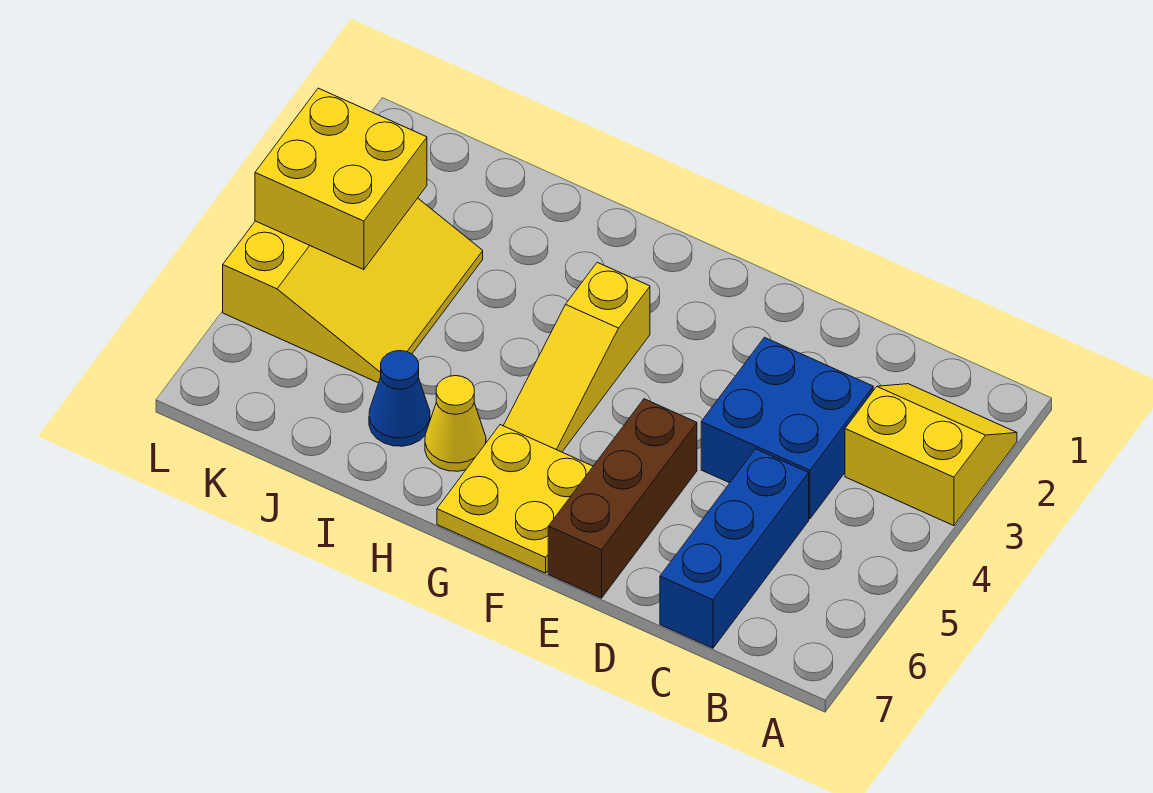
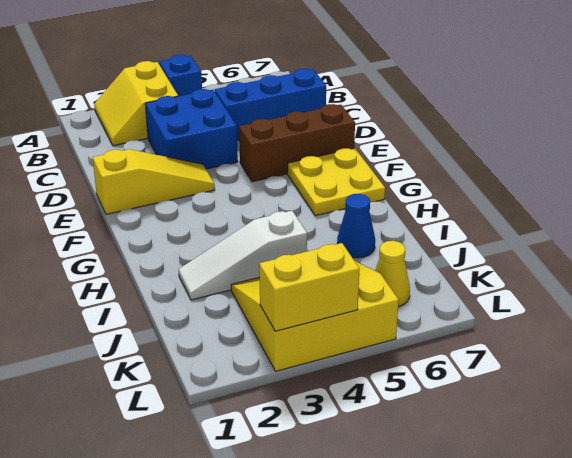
none -> blue 1x1 brick [159,55,202,96]
yellow 1x3 slope [503,262,650,452] -> yellow 1x3 slope moved to [93,149,215,214]
yellow 1x1 cone [425,376,486,471] -> yellow 1x1 cone moved to [375,241,410,307]
none -> white 1x3 slope [179,211,307,300]
yellow 2x2 brick [255,88,427,270] -> yellow 1x2 brick [259,243,360,331]

